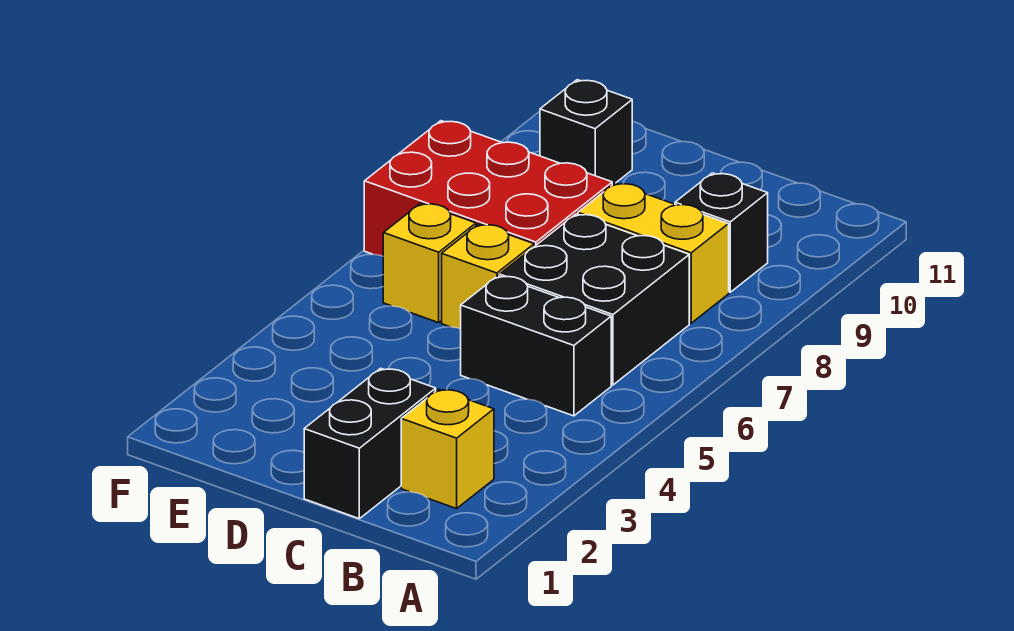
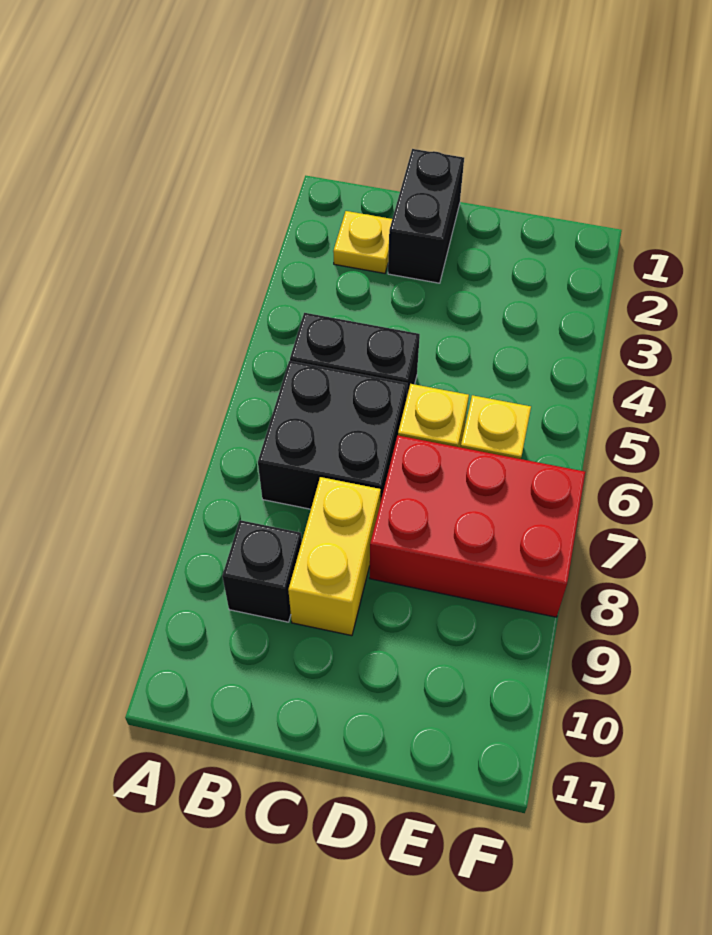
yellow 1x1 brick [401,389,494,509] -> yellow 1x1 plate [333,211,392,273]
yellow 1x2 brick [578,183,729,323] -> yellow 1x2 brick turned to [288,477,381,636]
black 1x1 brick [540,80,632,185] -> none

